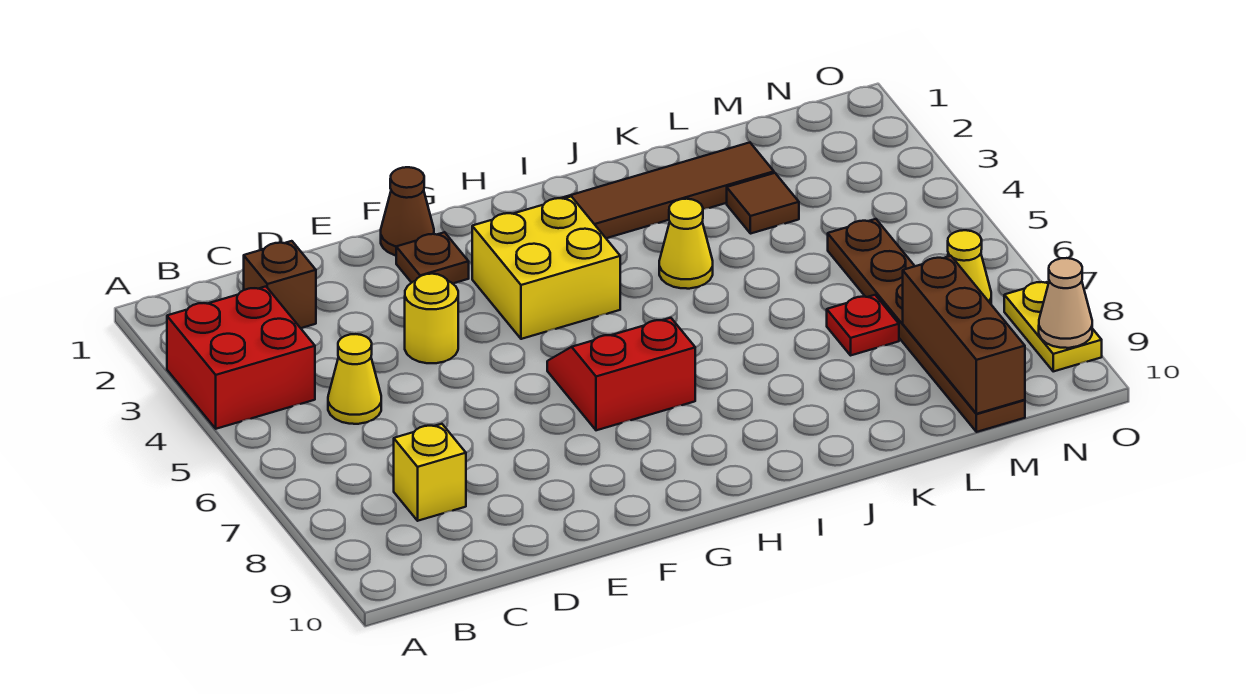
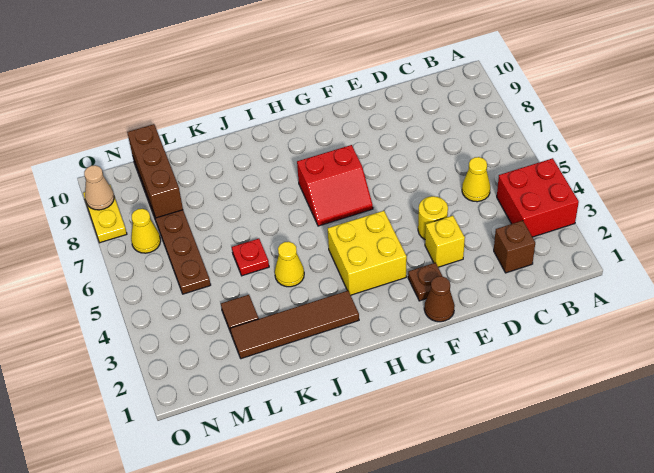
yellow 1x1 brick [394,424,466,521] -> yellow 1x1 brick moved to [425,216,465,267]
red 1x1 plate [827,295,899,355] -> red 1x1 plate moved to [232,239,269,276]

